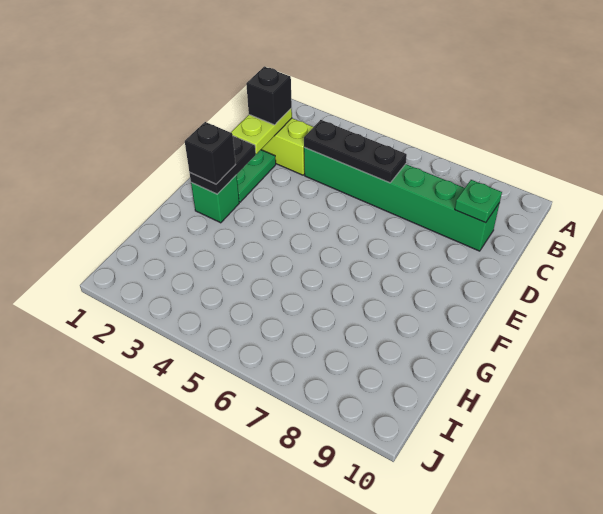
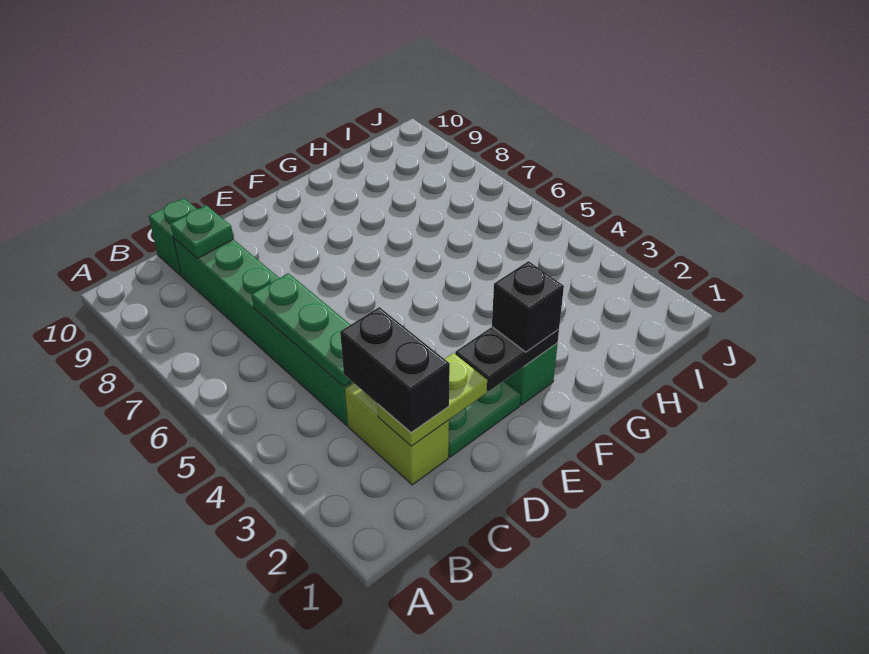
black 1x1 brick [246,66,292,125] -> black 1x2 brick [340,307,450,432]
black 1x3 plate [304,120,407,183] -> green 1x3 plate [252,273,351,386]
none -> green 1x1 brick [149,198,197,275]

